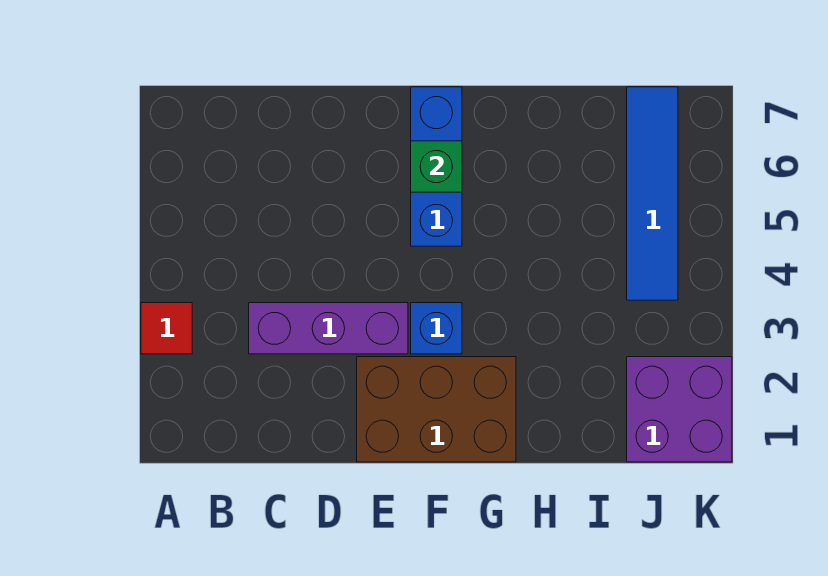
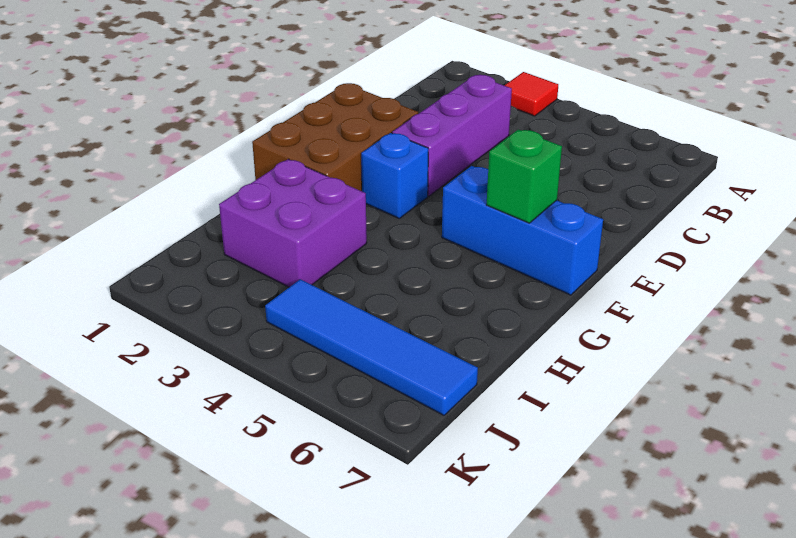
purple 2x2 brick [627,357,732,462] -> purple 2x2 brick moved to [219,159,367,287]

